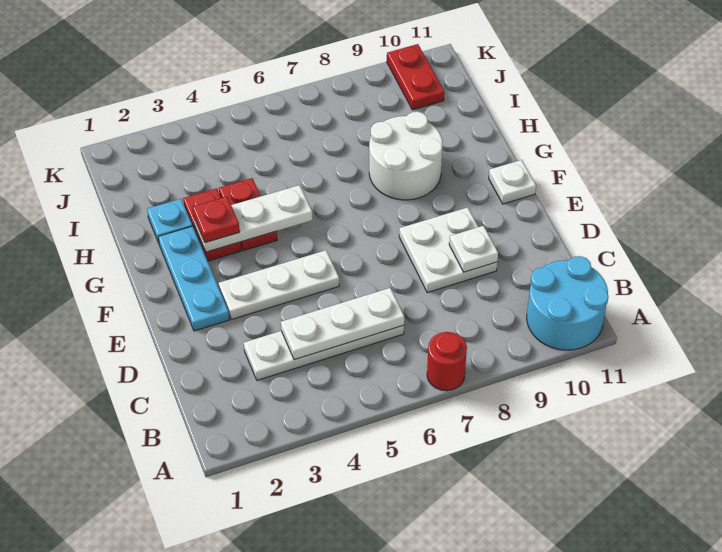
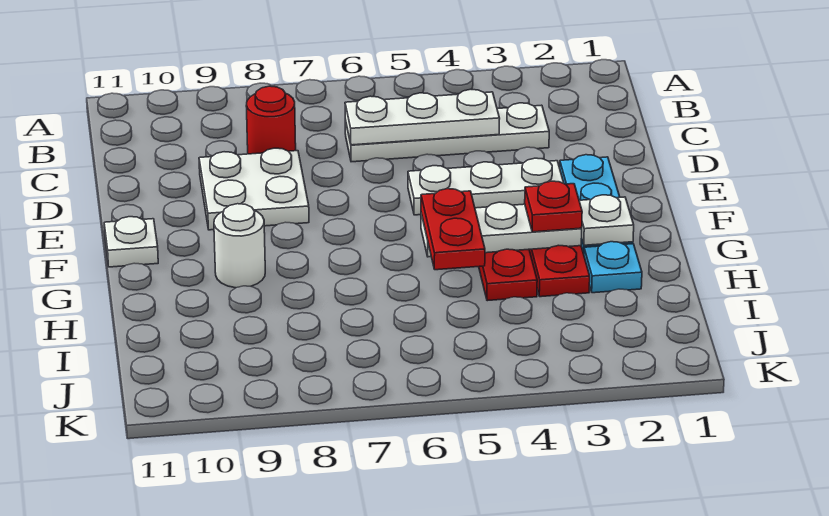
red 1x1 round brick [427,332,467,391] -> red 1x1 round brick moved to [246,86,296,154]
cyan 2x2 round brick [527,256,608,350] -> none
white 1x1 plate [449,226,498,272] -> white 1x1 plate moved to [579,195,634,245]
white 2x2 round brick [369,112,443,200] -> white 1x1 round brick [214,204,265,288]
red 1x2 plate [387,44,444,110] -> red 1x2 plate moved to [421,189,485,270]

